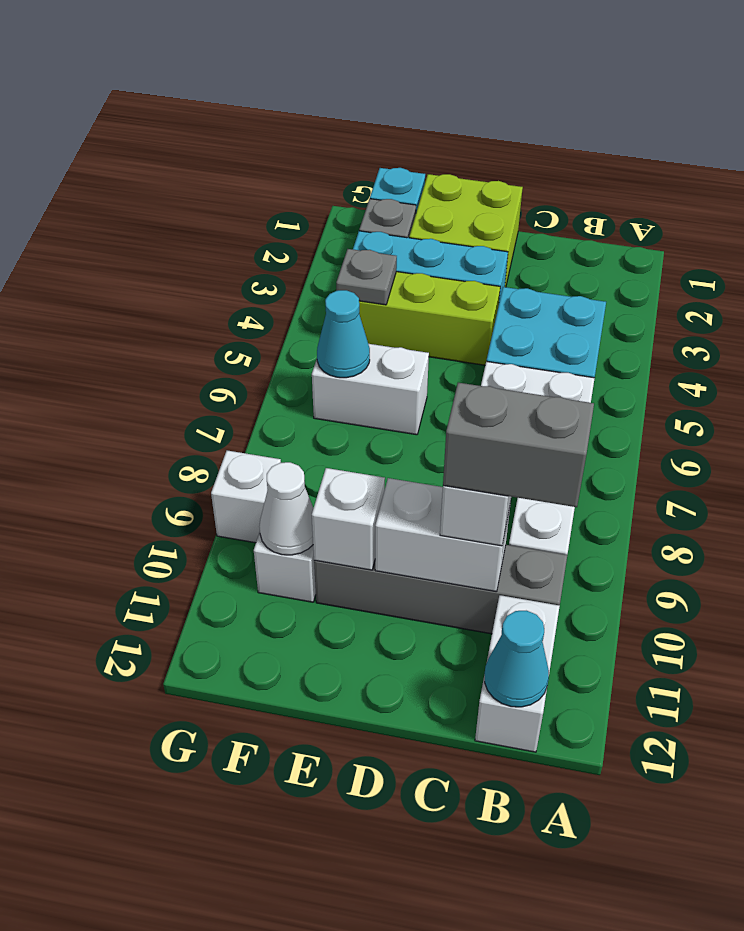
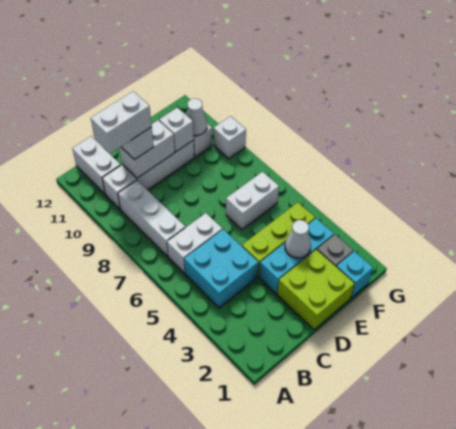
grey 1x4 brick [314,545,567,634] -> white 1x4 brick [102,140,194,209]
grey 1x2 brick [443,383,594,507] -> white 1x2 brick [91,91,152,154]
cyan 1x1 cone [485,611,549,707] -> none
none -> white 1x1 cone [285,220,311,258]
grey 1x1 plate [336,249,397,305] -> none
cyan 1x1 cone [317,290,370,378] -> none

